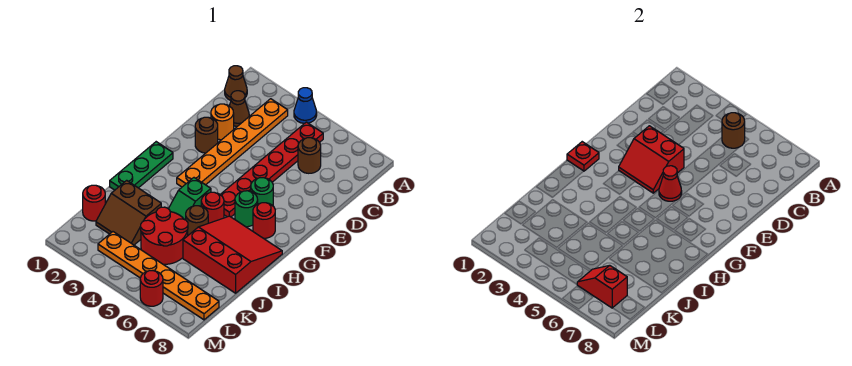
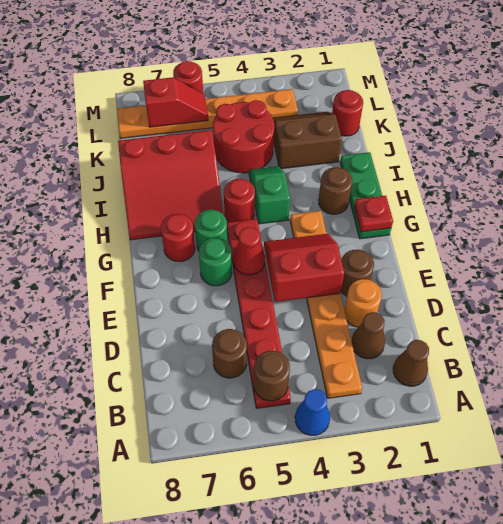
brown 1x1 round brick [186,206,208,235] -> brown 1x1 round brick moved to [319,167,352,214]

